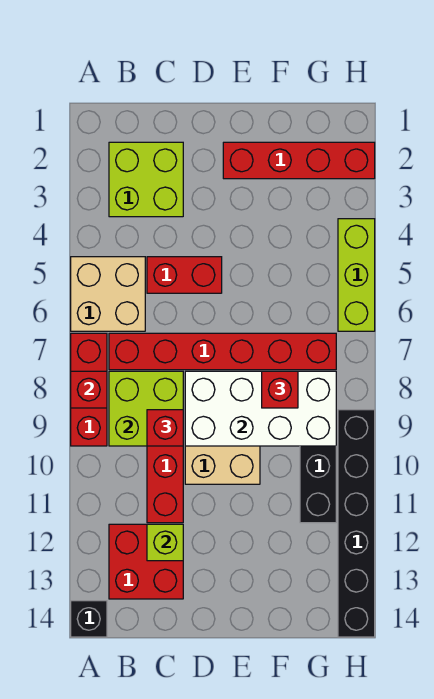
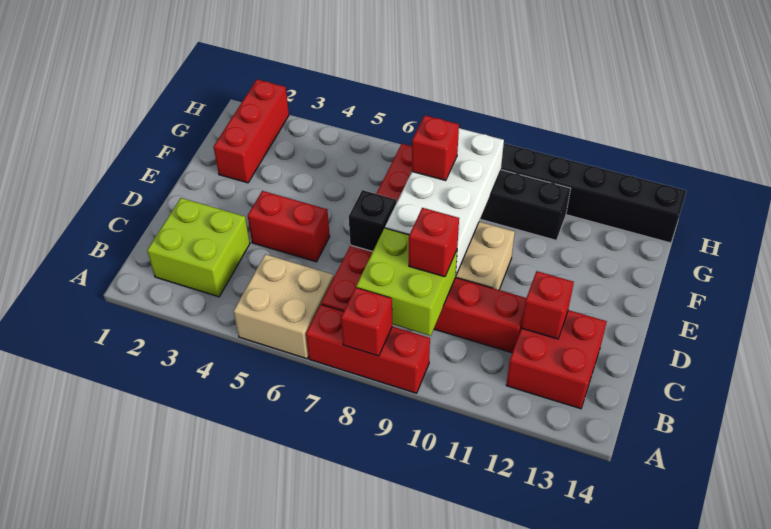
black 1x1 brick [71,601,107,637] -> black 1x1 brick moved to [349,190,396,252]
red 1x2 brick [147,257,222,293] -> red 1x2 brick turned to [248,191,330,262]
lime 1x1 brick [147,524,183,561] -> red 1x1 brick [521,271,574,339]
red 1x4 brick [223,142,375,179] -> red 1x3 brick [214,79,289,183]
lime 1x3 brick [338,219,375,331] -> none

